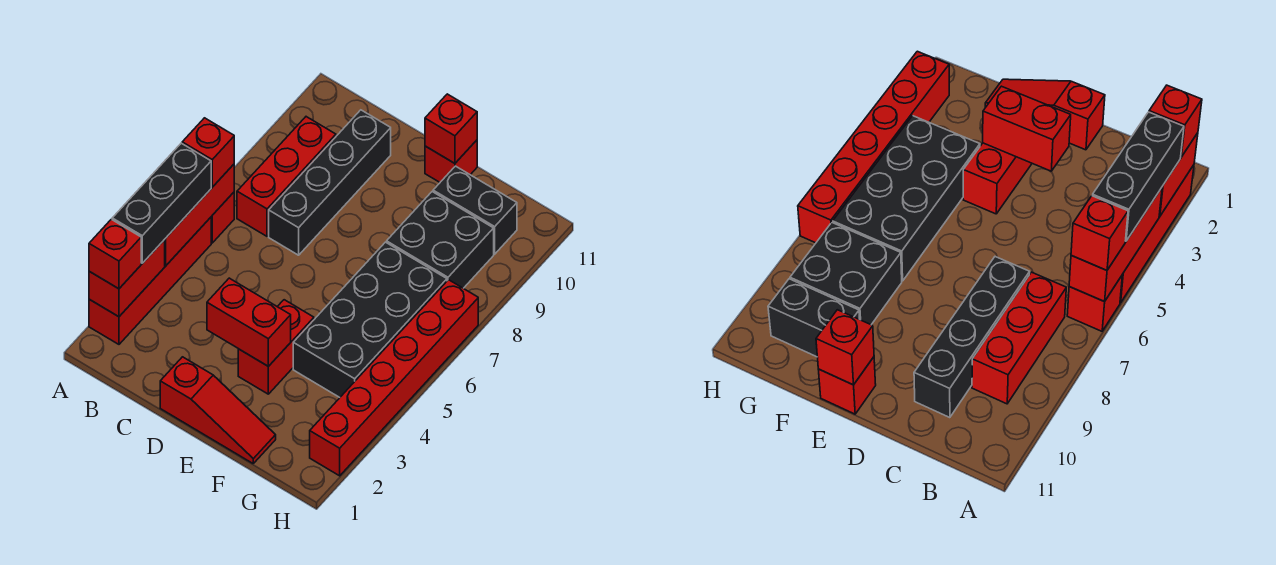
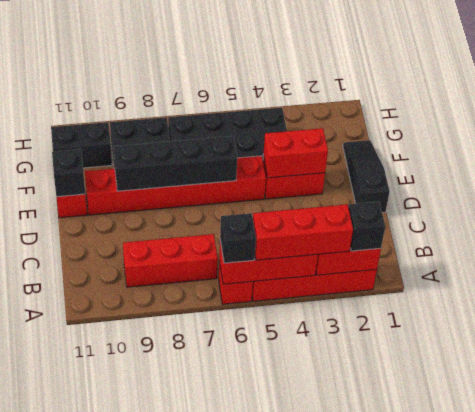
red 1x1 brick [89,219,141,289] -> black 1x1 brick [349,202,385,251]
black 1x3 brick [112,143,211,263] -> red 1x3 brick [253,204,353,260]
red 1x1 brick [182,118,234,187] -> black 1x1 brick [220,213,256,263]
black 1x4 brick [269,110,391,255] -> black 1x4 brick moved to [114,136,237,191]
red 1x3 slope [160,357,276,463] -> black 1x3 slope [343,140,390,213]
red 1x2 brick [207,278,291,366] -> red 1x2 brick turned to [263,128,328,178]
red 1x1 brick [425,94,477,163] -> black 1x1 brick [52,149,85,197]
black 1x2 brick [433,166,517,254] -> black 1x2 brick turned to [51,122,112,168]
red 1x6 brick [310,280,478,476] -> red 1x6 brick moved to [85,156,266,215]

